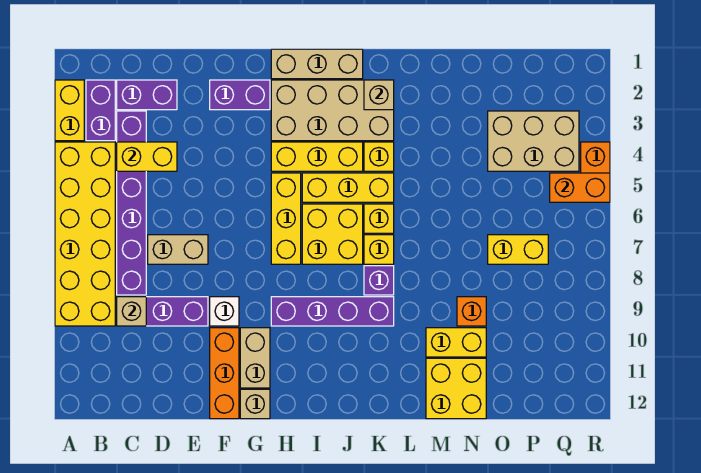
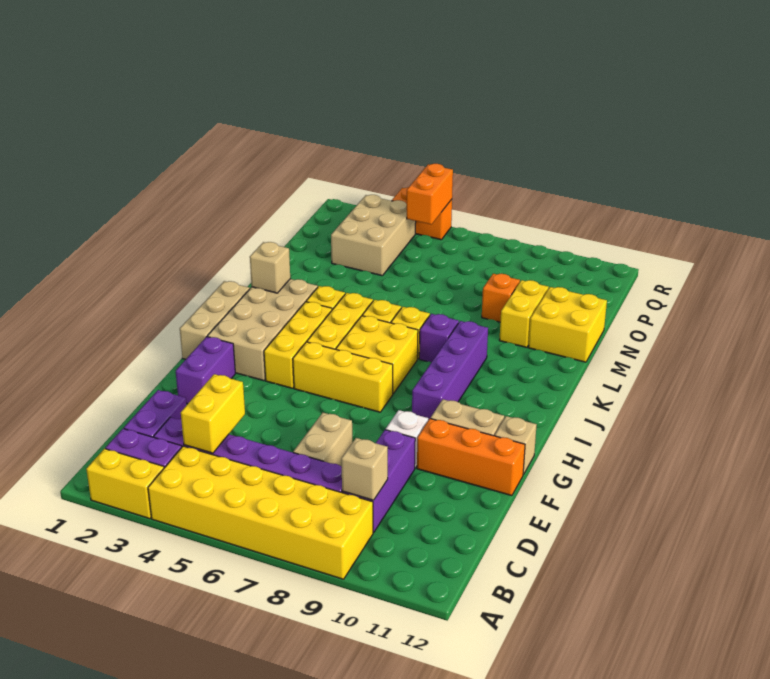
yellow 1x2 brick [488,235,548,264] -> none

